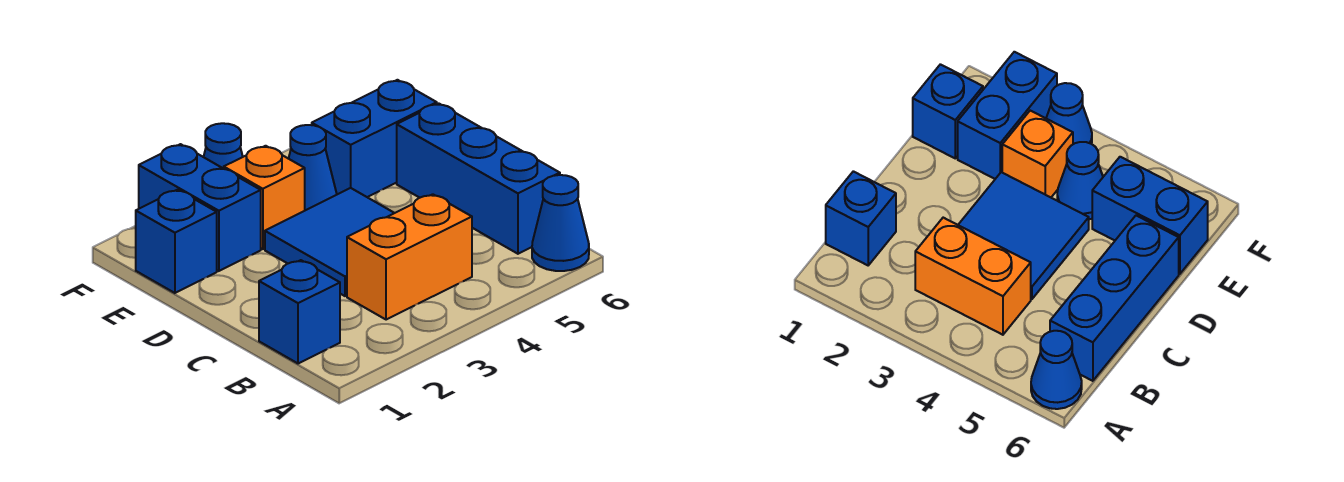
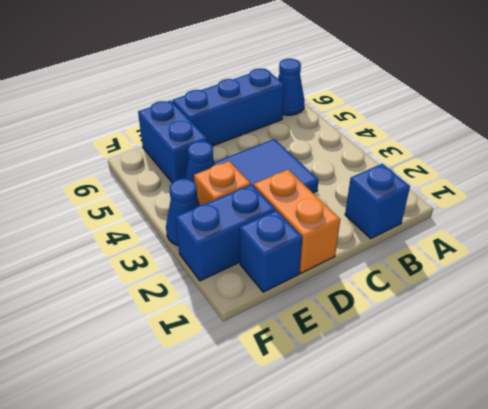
orange 1x2 brick [347,194,472,320] -> orange 1x2 brick moved to [254,170,340,273]

